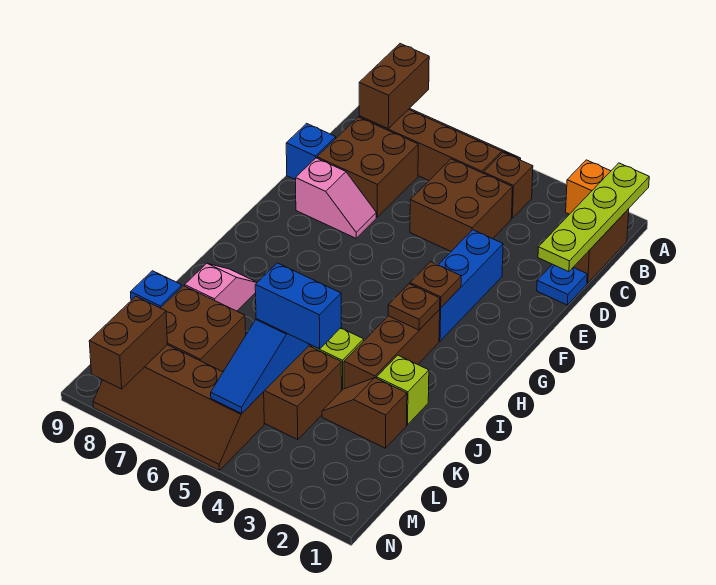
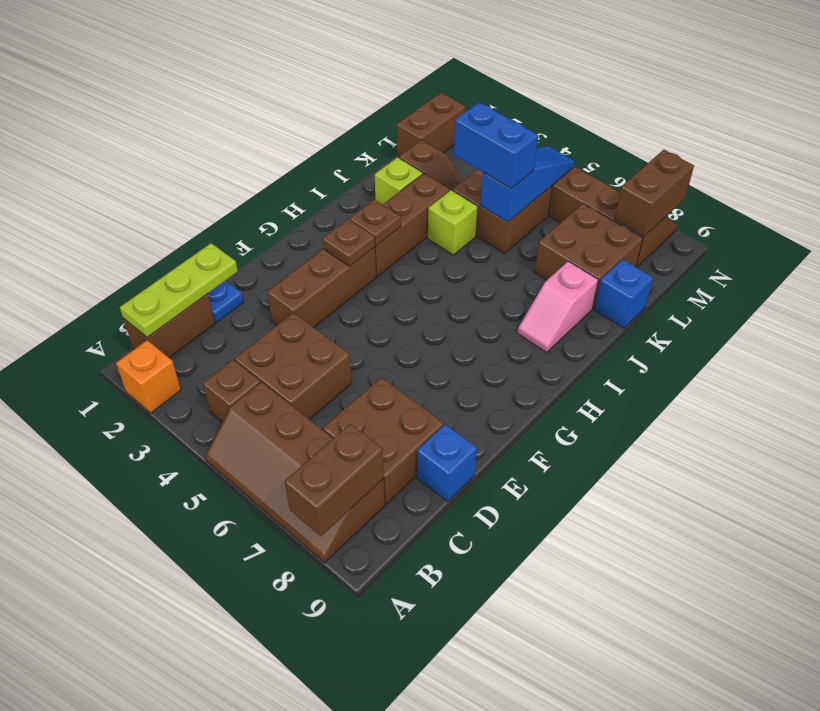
lime 1x4 plate [538,163,649,272] -> lime 1x3 plate [120,243,238,337]
blue 1x3 brick [439,230,503,341] -> brown 1x3 brick [267,247,376,327]
pink 1x2 slope [296,158,376,238] -> none
none -> brown 1x2 brick [397,93,465,156]

